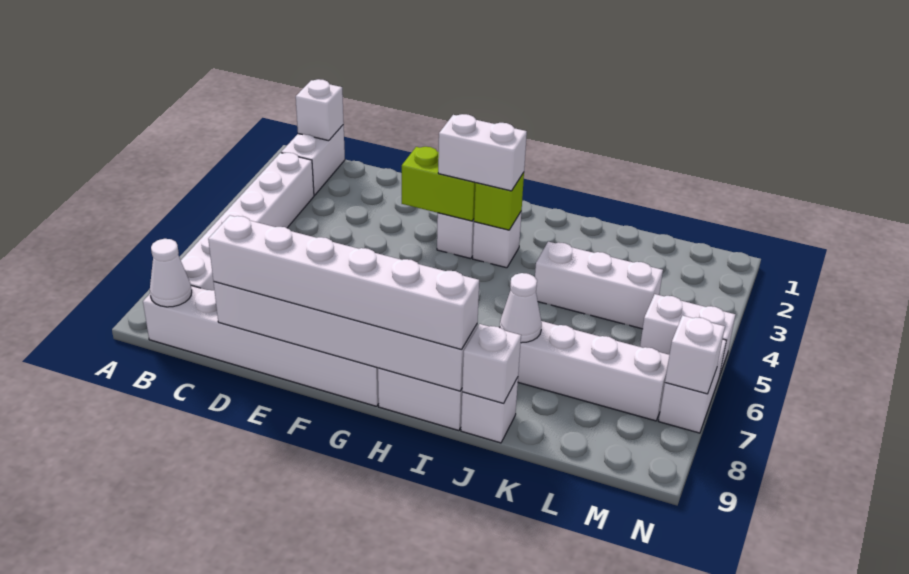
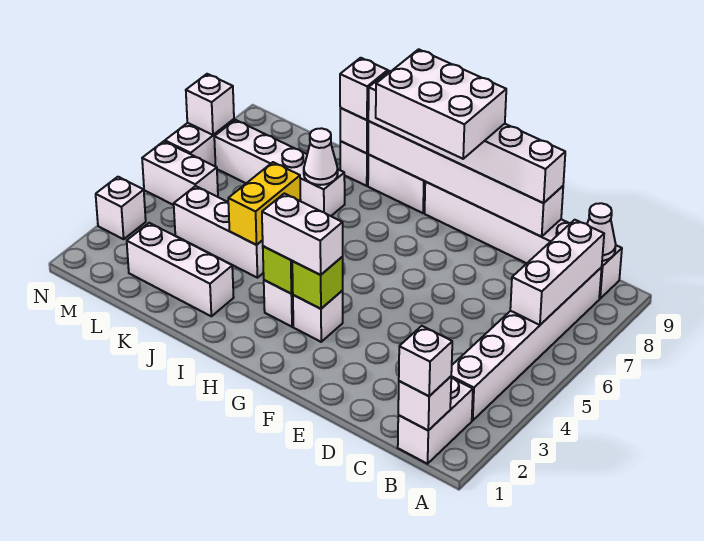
none -> white 1x1 brick [399,326,452,396]
none -> white 1x3 brick [510,220,604,325]
lime 1x2 brick [402,147,476,221] -> lime 1x1 brick [292,257,343,309]
none -> white 2x3 brick [376,49,506,159]
none -> white 1x3 brick [127,223,234,316]
none -> yellow 1x2 brick [228,162,301,245]
none -> white 1x1 brick [340,58,388,120]
none -> white 1x1 brick [96,177,146,239]

